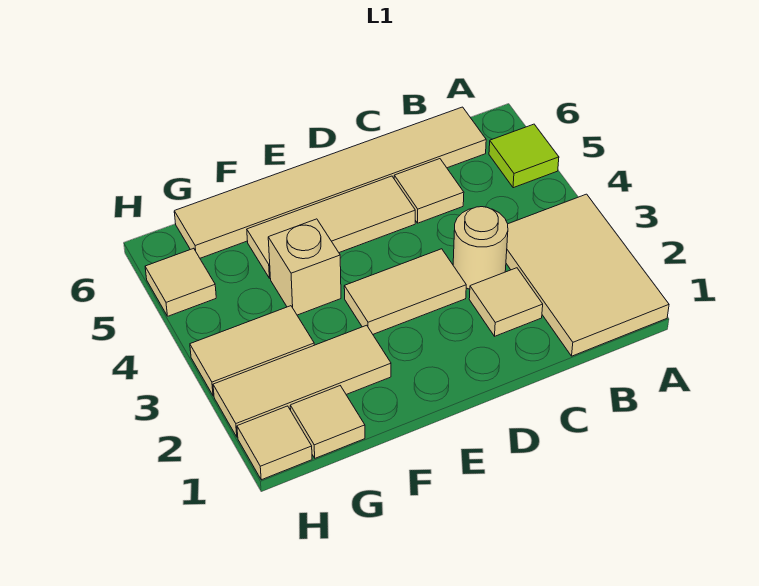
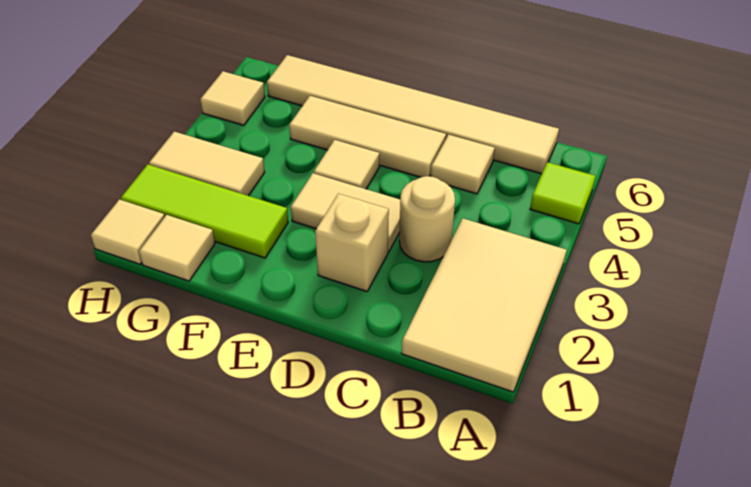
tan 1x1 tile [469,268,543,336] -> tan 1x1 tile moved to [314,140,379,189]
tan 1x3 tile [213,325,391,437] -> lime 1x3 tile [121,164,288,258]
tan 1x1 brick [268,219,341,315] -> tan 1x1 brick moved to [315,194,389,291]

